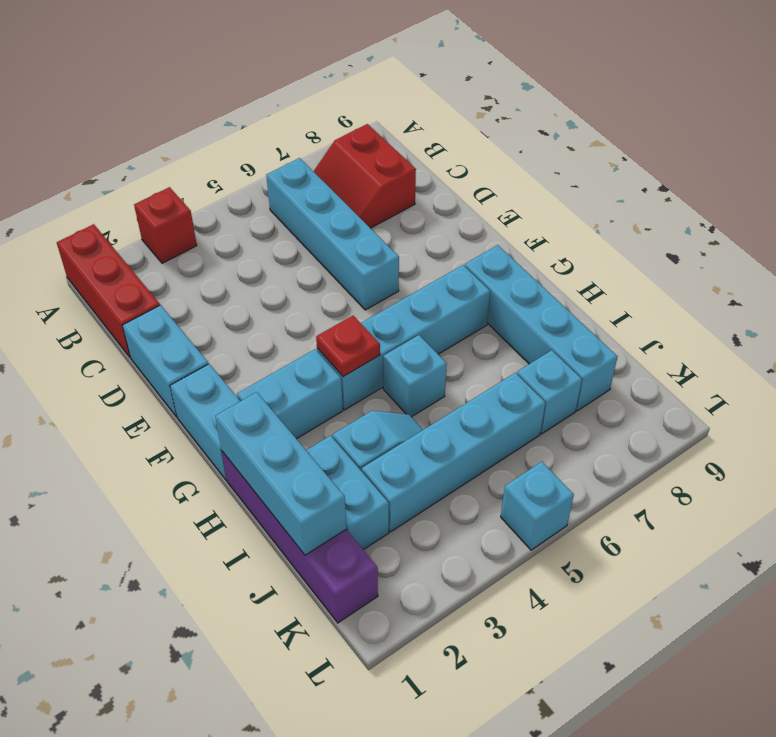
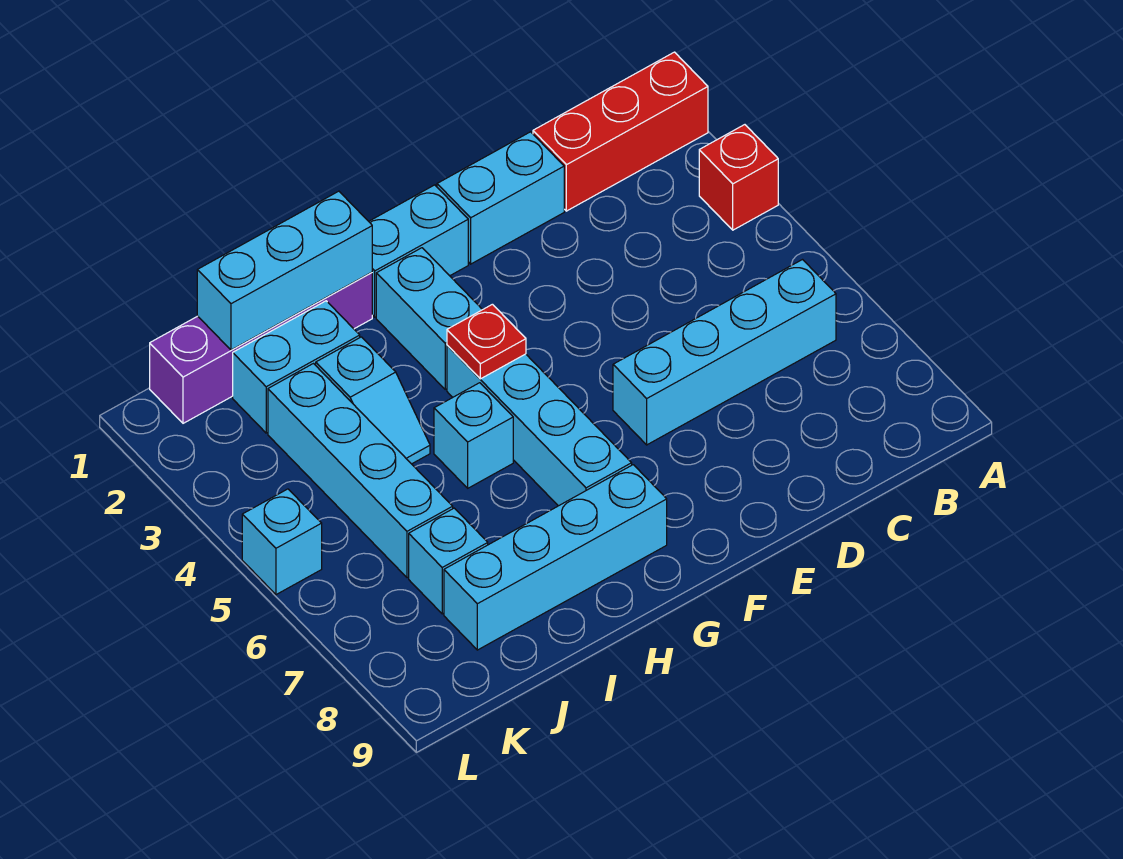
red 2x2 slope [313,124,416,228] -> none

